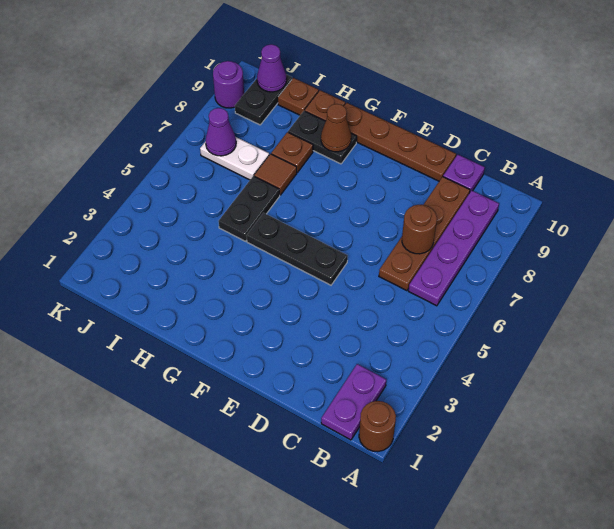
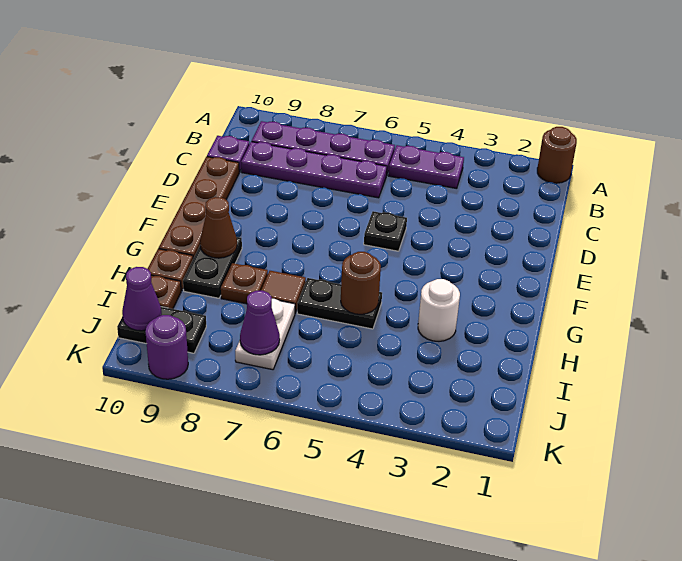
purple 1x2 plate [321,364,386,440] -> purple 1x2 plate moved to [388,145,464,189]
brown 1x4 plate [379,177,470,291] -> purple 1x4 plate [241,142,387,198]
brown 1x1 round brick [402,205,437,254] -> brown 1x1 round brick moved to [341,252,381,314]
black 1x3 plate [246,213,348,285] -> black 1x1 plate [364,211,407,251]
none -> white 1x1 round brick [418,279,460,341]

